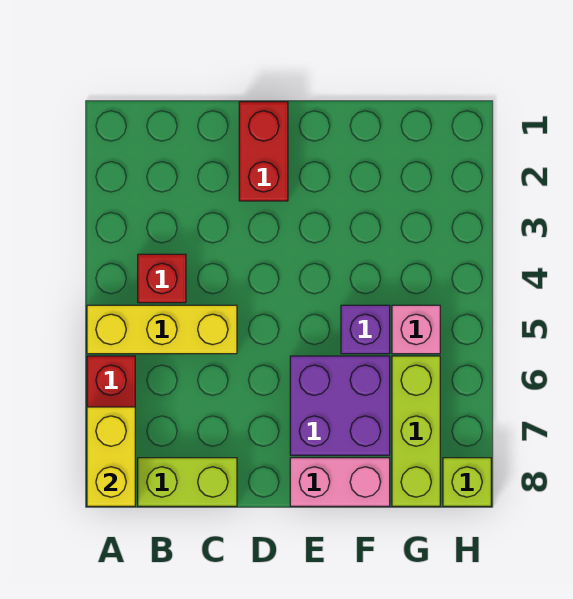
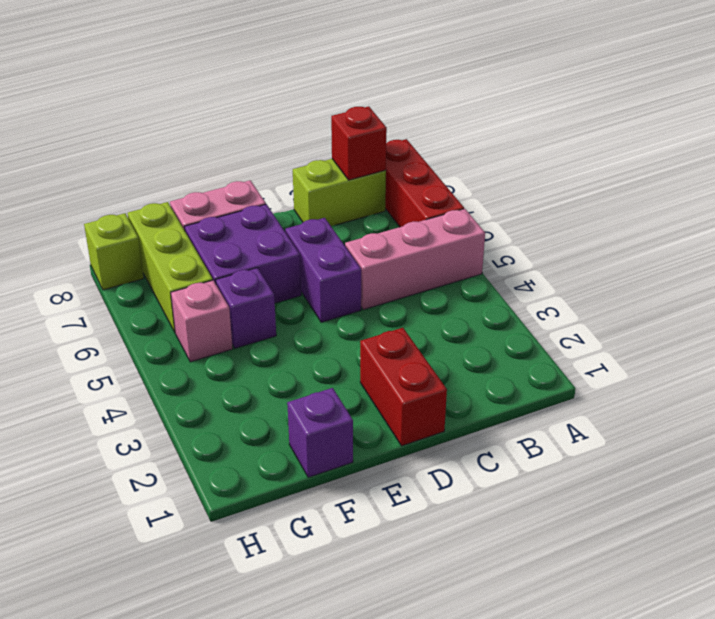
yellow 1x3 brick [87,305,237,354] -> pink 1x3 brick [345,209,485,310]
yellow 1x2 brick [87,407,135,506] -> none
red 1x1 brick [138,254,186,303] -> red 1x1 brick moved to [331,106,387,180]
none -> purple 1x2 brick [285,218,361,322]
none -> purple 1x1 brick [287,388,353,477]

